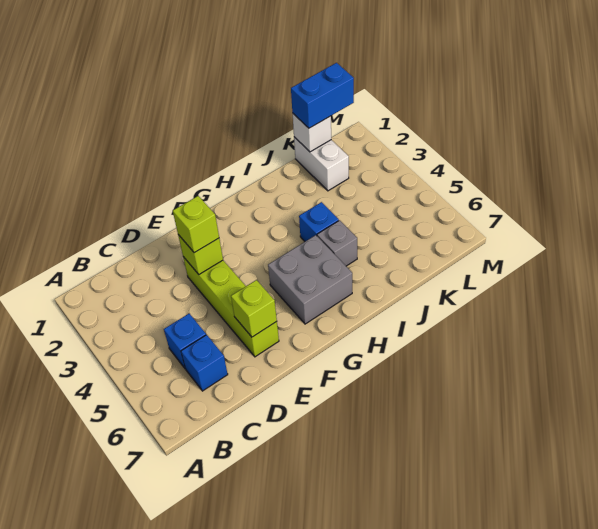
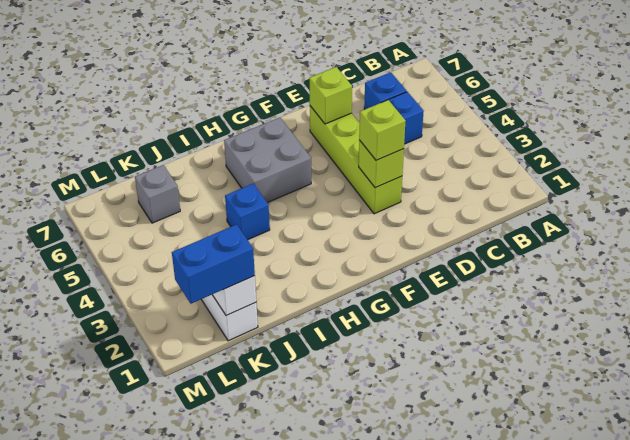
grey 1x1 brick [317,220,357,266] -> grey 1x1 brick moved to [135,165,180,223]

